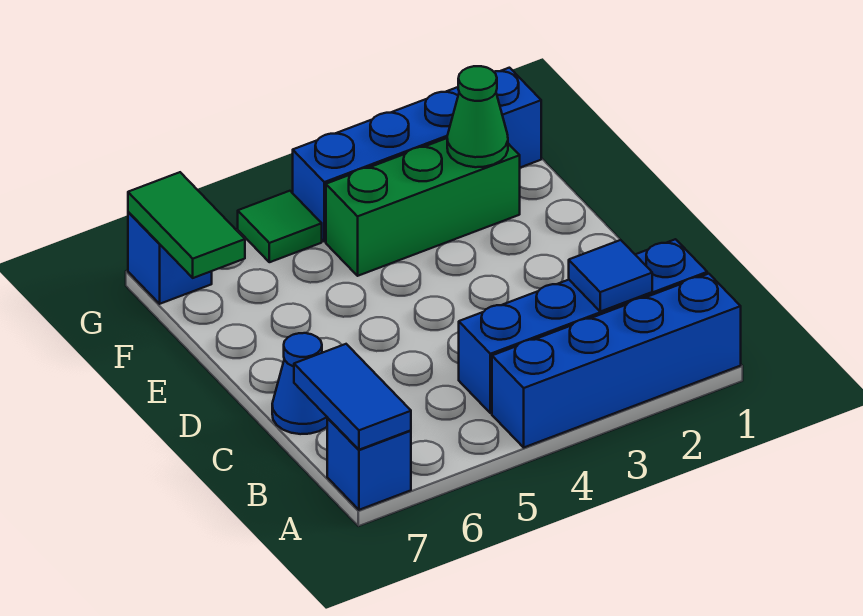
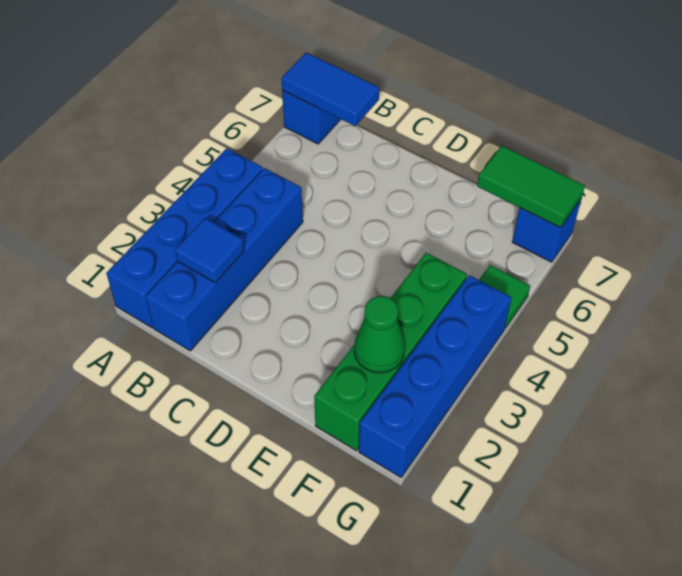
blue 1x1 cone [272,333,328,434] -> none
green 1x3 brick [326,138,520,276] -> green 1x4 brick [314,253,467,451]

